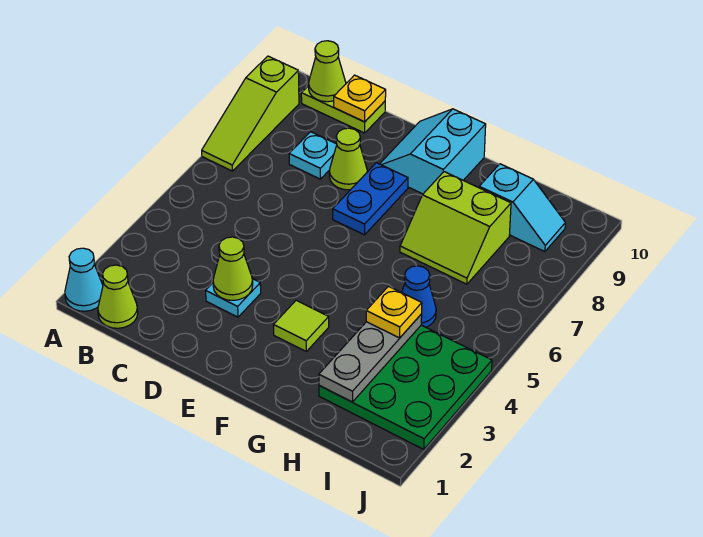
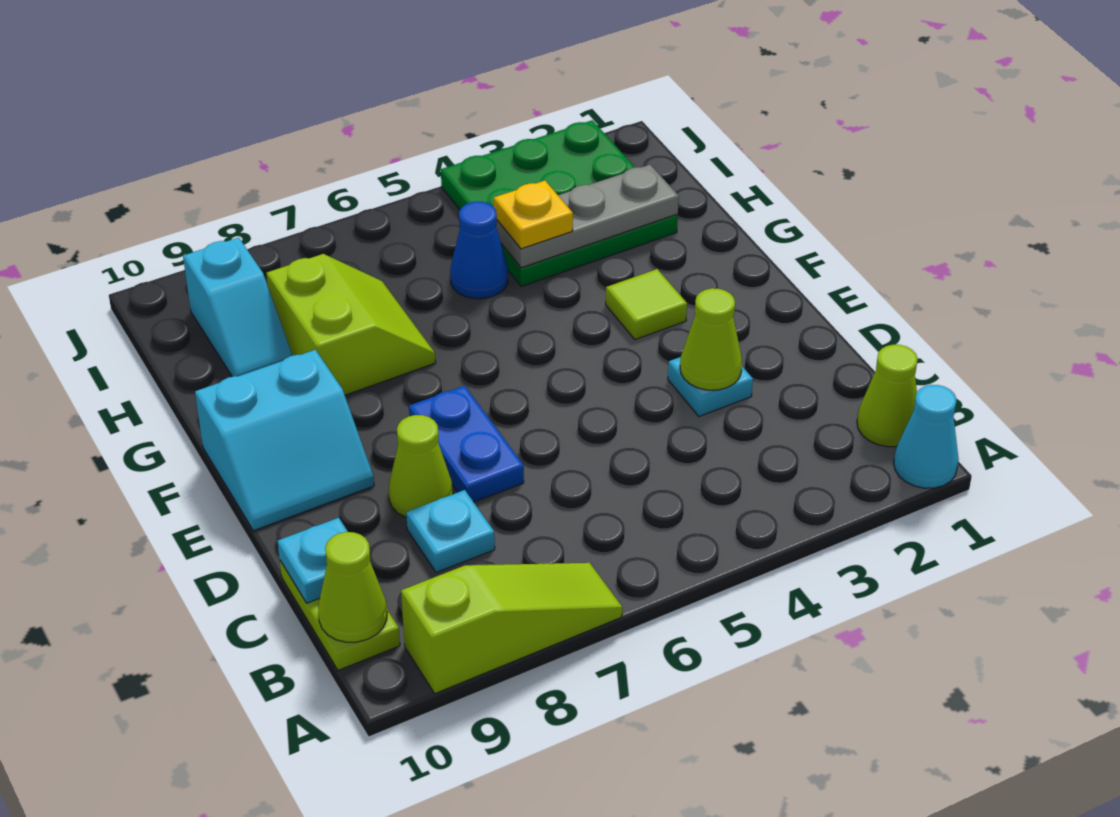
yellow 1x1 plate [334,75,386,122] -> cyan 1x1 plate [278,518,348,603]
blue 1x2 plate [333,163,408,235] -> blue 1x2 plate turned to [409,386,524,502]
cyan 1x2 slope [479,164,565,252] -> cyan 1x2 slope turned to [183,238,292,377]

